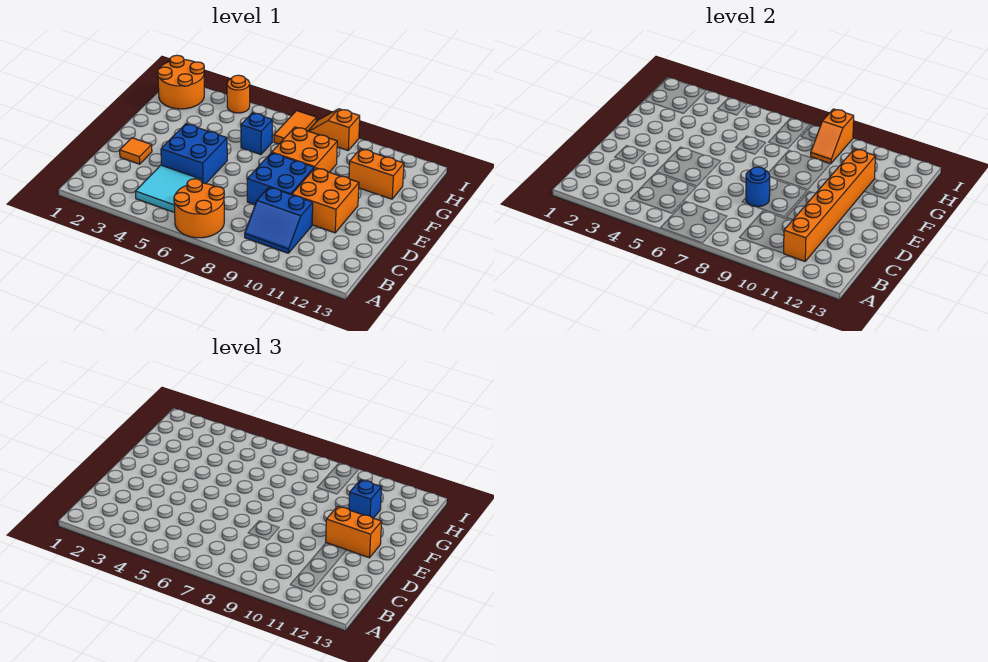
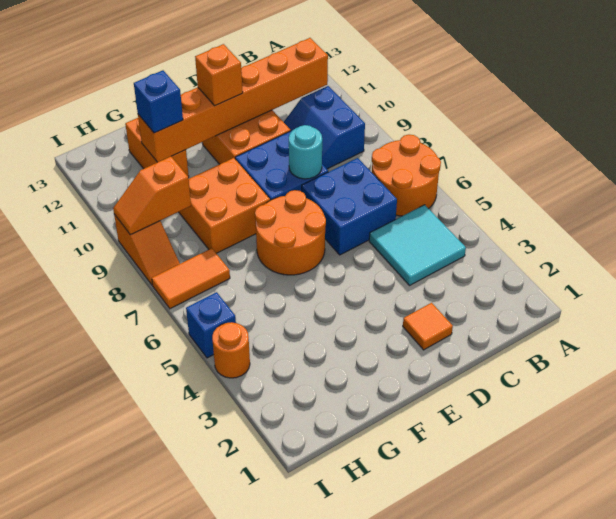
blue 2x2 slope [245,187,313,253] -> blue 2x2 slope turned to [284,86,365,169]
blue 2x2 brick [161,124,227,184] -> blue 2x2 brick moved to [302,158,397,255]
blue 1x1 round brick [746,167,770,207] -> cyan 1x1 round brick [289,125,322,179]
orange 1x2 brick [326,506,382,558] -> orange 1x1 brick [195,44,243,106]
blue 1x1 brick [241,113,272,155] -> blue 1x1 brick moved to [186,292,236,358]
orange 2x2 round brick [158,55,204,109] -> orange 2x2 round brick moved to [255,190,326,275]
orange 1x2 slope [811,109,854,163] -> orange 1x2 slope turned to [113,157,191,235]

